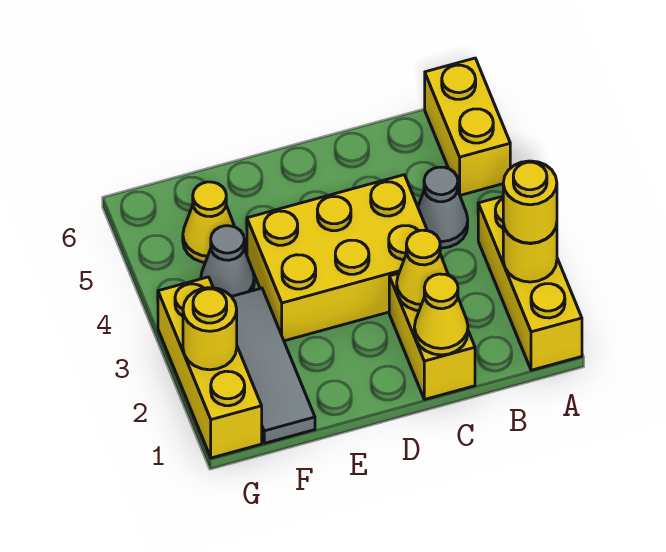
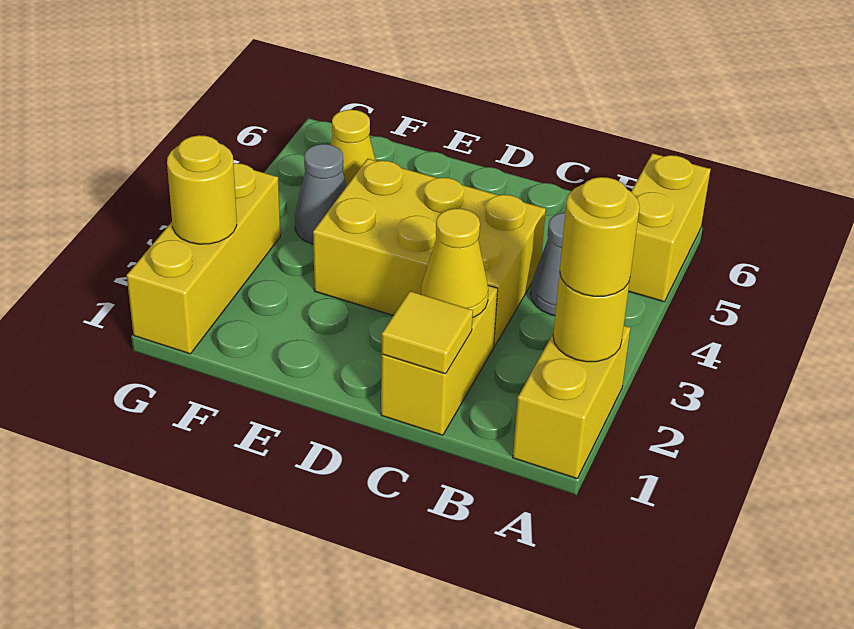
yellow 1x3 brick [478,196,582,370] -> yellow 1x2 brick [513,326,630,479]
yellow 1x1 cone [414,274,468,355] -> yellow 1x1 tile [382,291,473,374]
grey 1x3 tile [232,288,315,443] -> none

